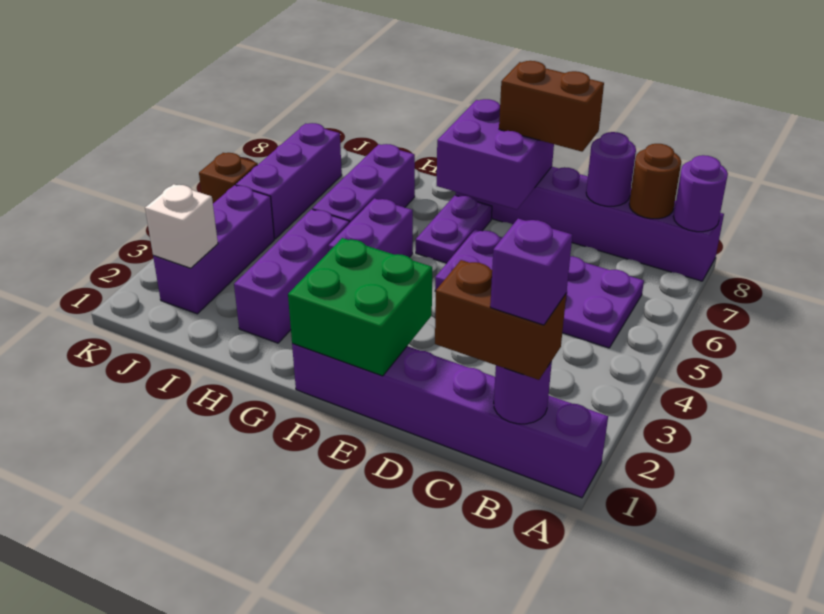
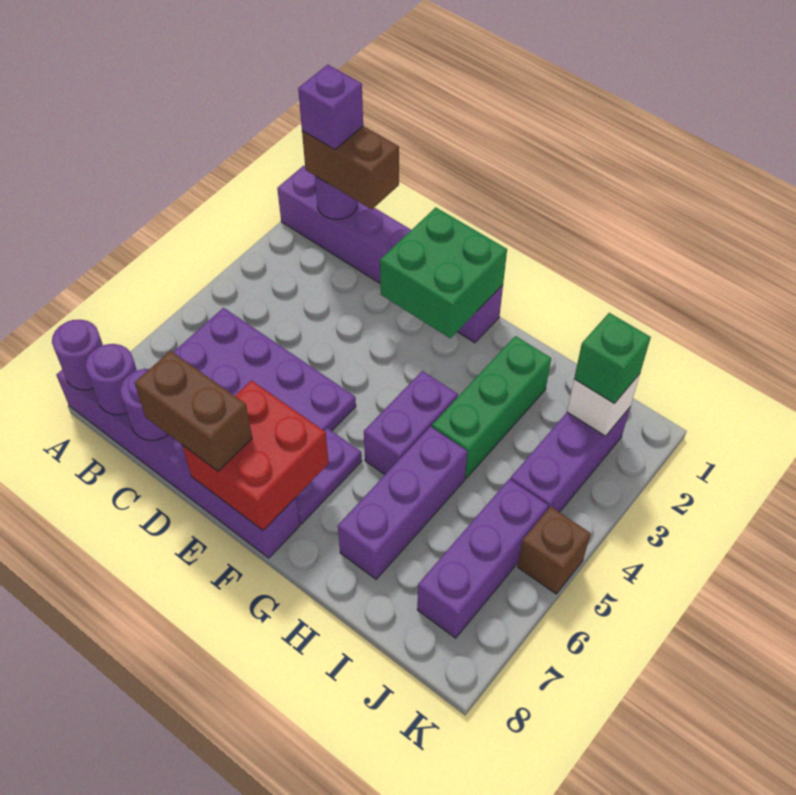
brown 1x1 round brick [629,144,681,219] -> purple 1x1 round brick [86,344,137,415]
purple 2x2 brick [437,99,554,209] -> red 2x2 brick [183,380,329,530]
purple 1x3 brick [234,209,349,343] -> green 1x3 brick [432,336,551,478]
none -> green 1x1 brick [574,313,651,403]

